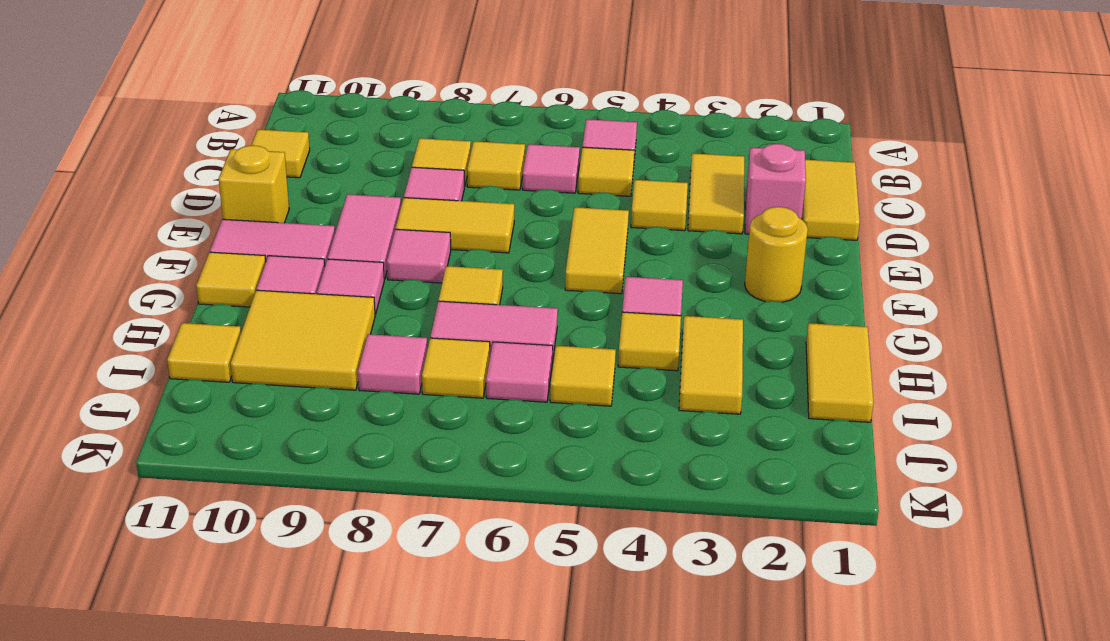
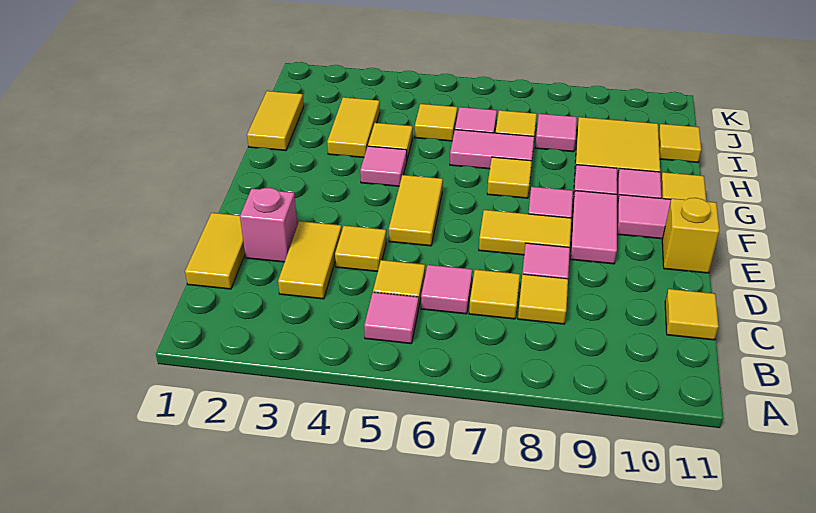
yellow 1x1 round brick [745,207,808,302] -> none

